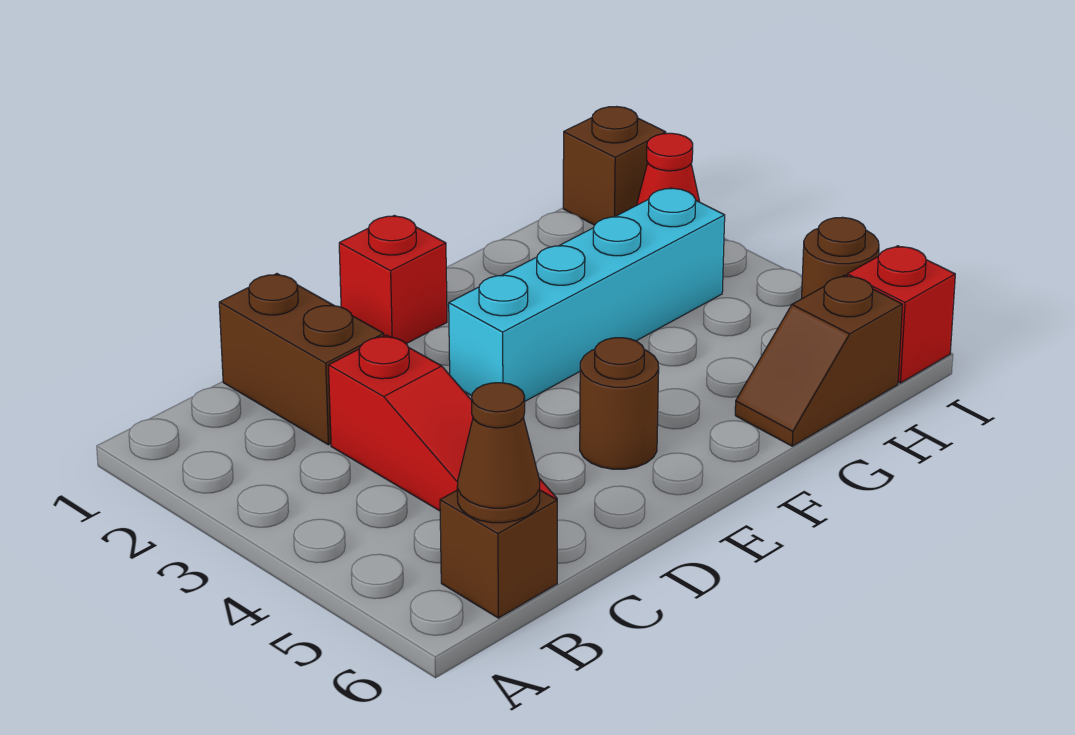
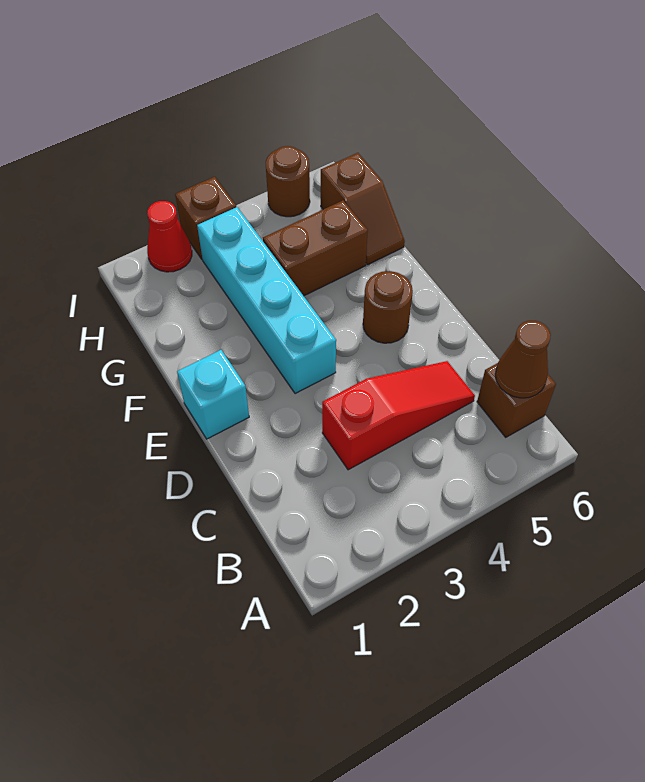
brown 1x2 brick [219,274,384,445] -> brown 1x2 brick moved to [263,201,368,296]
red 1x1 brick [339,215,447,344] -> cyan 1x1 brick [177,350,249,439]
brown 1x1 brick [563,107,666,225] -> brown 1x1 brick moved to [175,177,236,259]
red 1x1 brick [847,246,955,383] -> none

